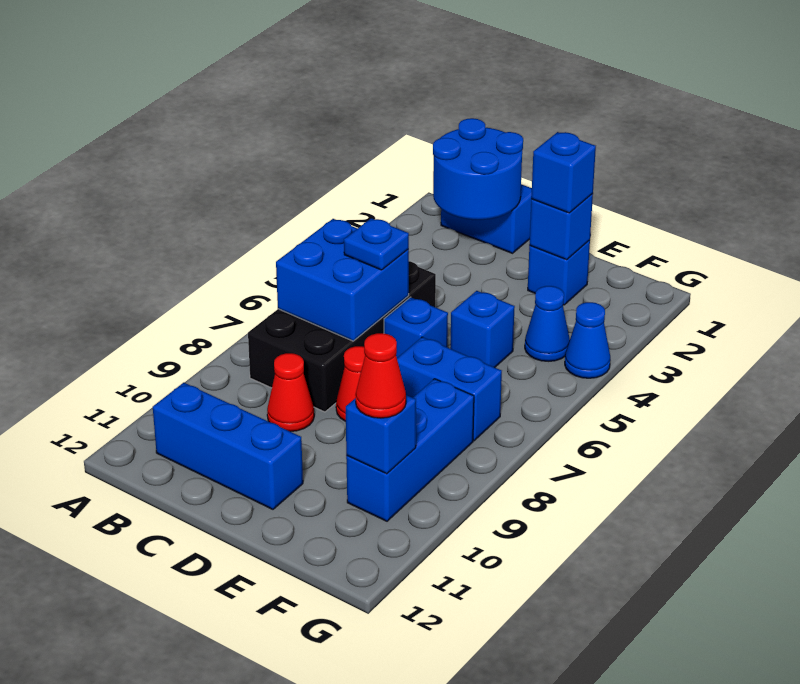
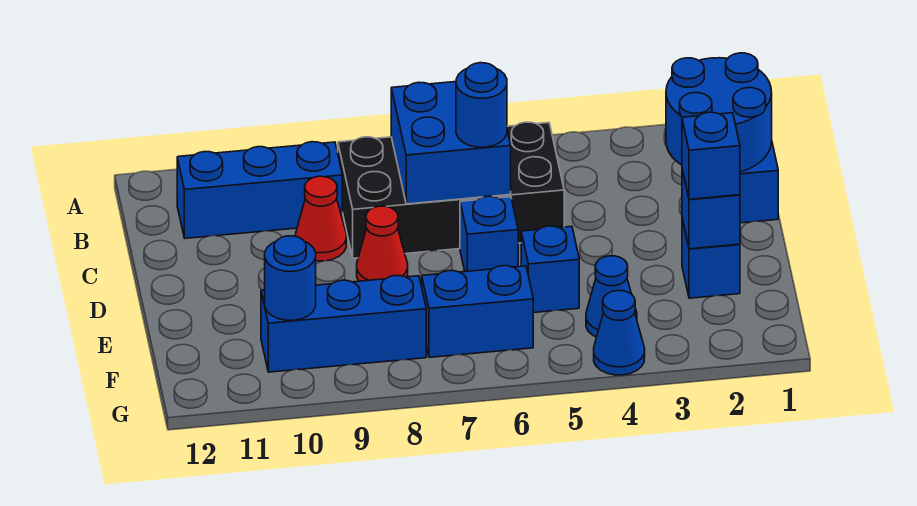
blue 1x3 brick [153,383,303,509] -> blue 1x3 brick turned to [177,142,342,238]
blue 1x1 plate [344,218,409,270] -> blue 1x1 round brick [456,63,507,147]
blue 1x2 brick [397,337,502,441] -> blue 1x2 brick turned to [422,266,533,357]
blue 1x1 brick [346,395,416,474] -> blue 1x1 round brick [265,236,316,320]
red 1x1 cone [355,333,406,418] -> none

